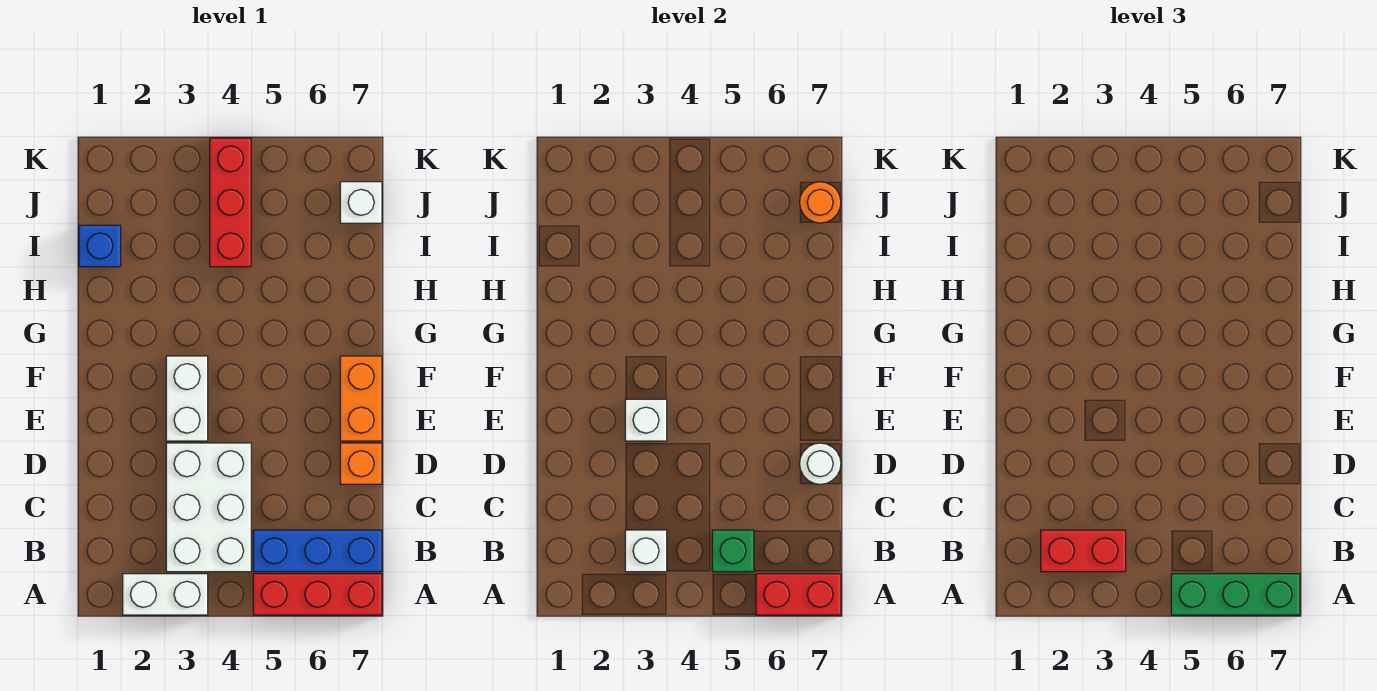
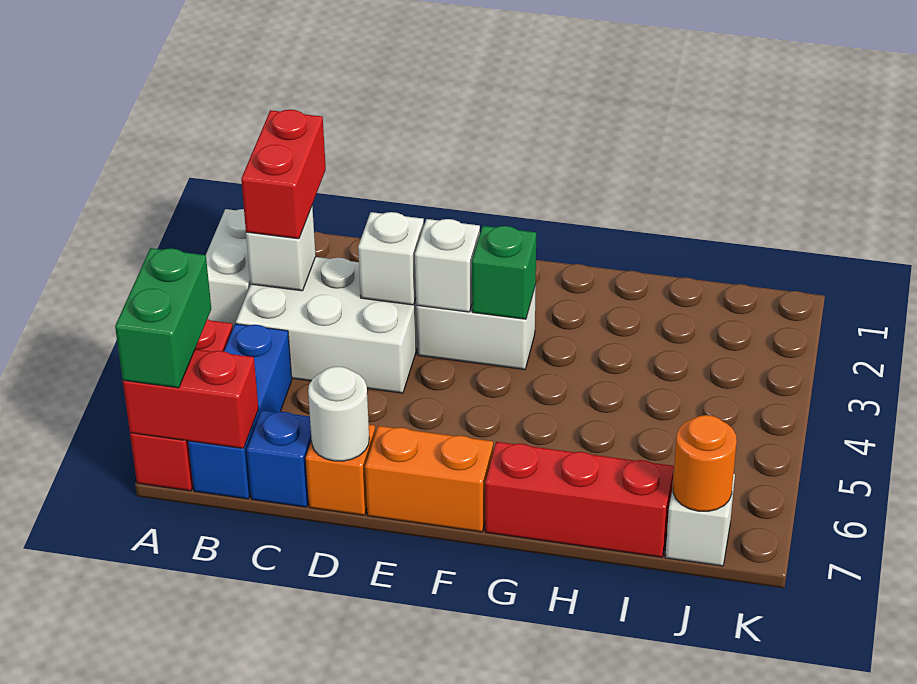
green 1x3 brick [1171,574,1300,615] -> green 1x2 brick [115,248,211,388]
red 1x2 brick [756,574,841,615] -> red 1x2 brick turned to [123,349,258,448]
green 1x1 brick [712,530,754,572] -> green 1x1 brick moved to [472,226,536,319]
none -> white 1x1 brick [358,212,424,305]
blue 1x1 brick [79,225,121,267] -> blue 1x1 brick moved to [247,410,312,507]
red 1x3 brick [210,138,251,267] -> red 1x3 brick moved to [485,442,674,557]

